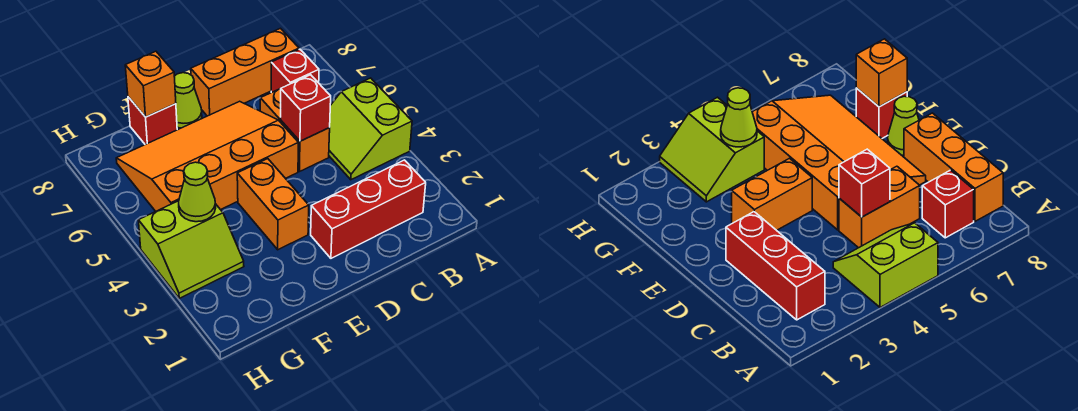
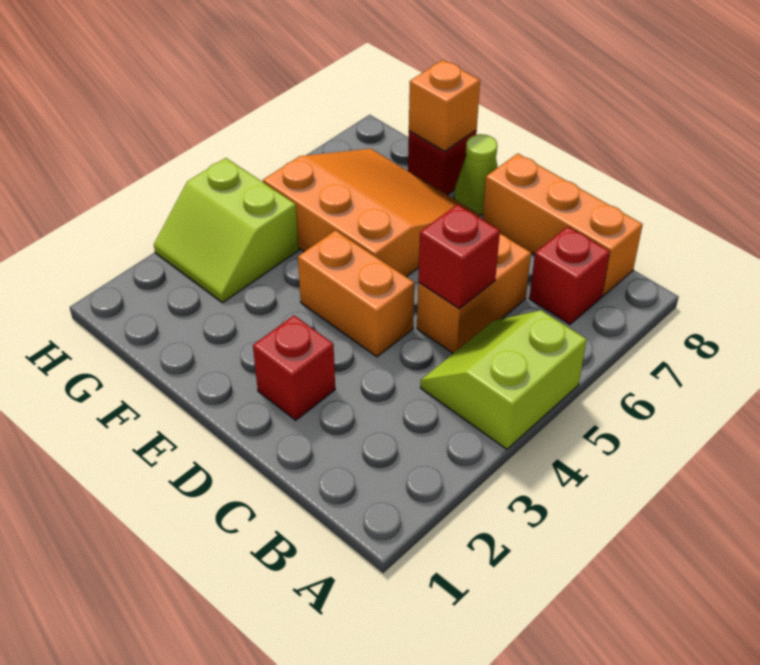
red 1x3 brick [311,160,426,258] -> red 1x1 brick [253,315,335,420]
orange 3x4 slope [116,101,298,211] -> orange 3x3 slope [263,149,479,277]
orange 1x2 brick [237,159,309,250] -> orange 1x2 brick turned to [298,230,414,357]
lime 1x1 cone [179,162,216,222] -> none

